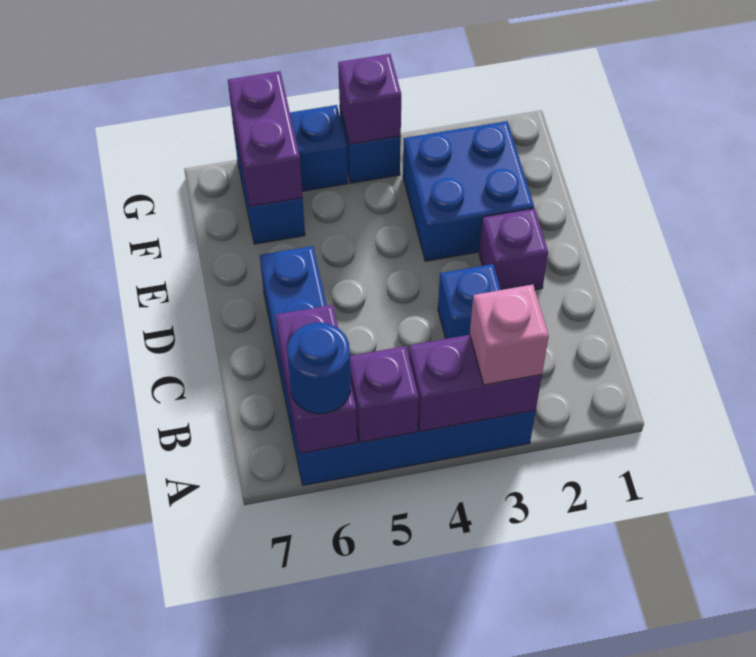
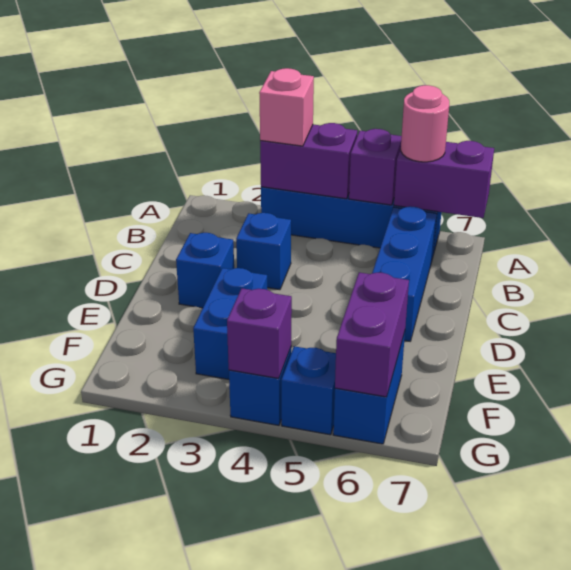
purple 1x2 brick [275,305,357,453] -> purple 1x2 brick turned to [394,141,494,218]
blue 1x1 round brick [287,323,351,414] -> pink 1x1 round brick [401,85,449,162]
purple 1x1 brick [479,208,548,290] -> blue 1x1 brick [176,233,234,308]
blue 2x2 brick [403,121,534,261] -> blue 1x2 brick [193,268,267,379]

